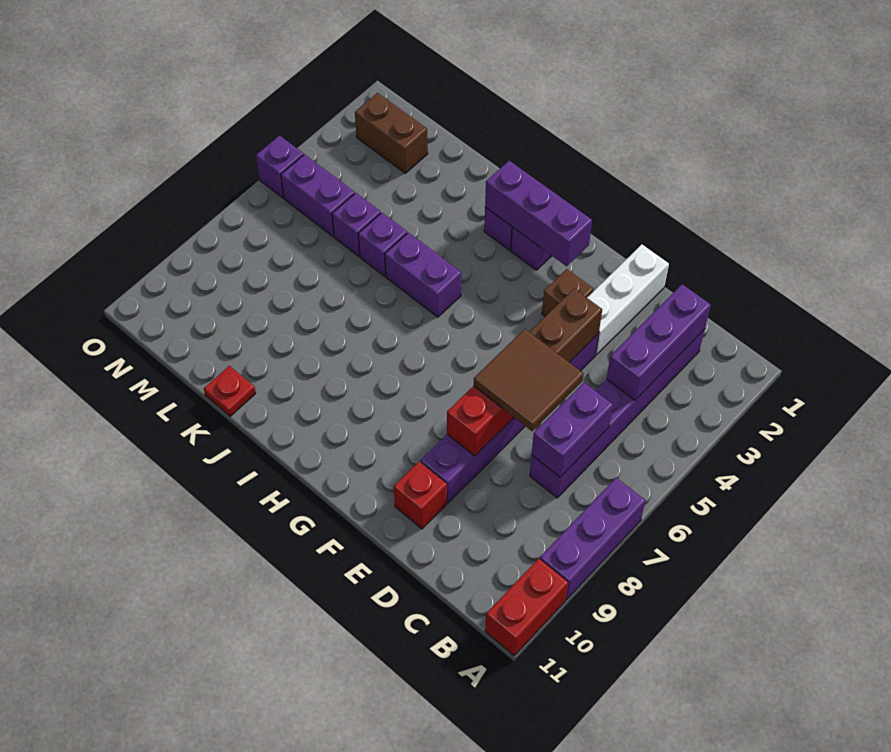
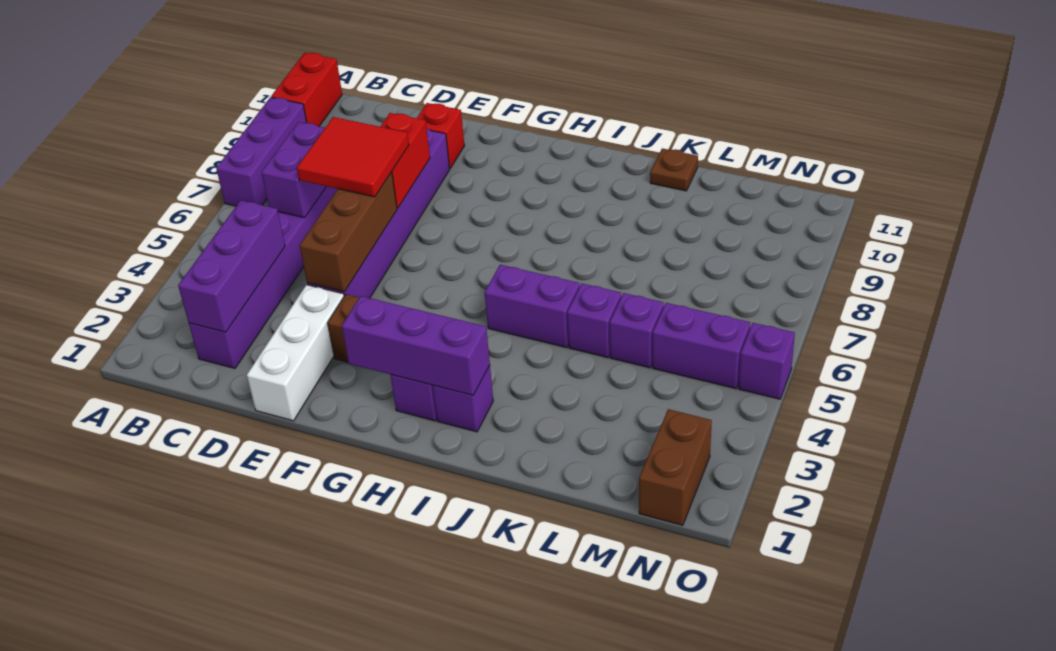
brown 2x2 tile [474,329,584,431] -> red 2x2 tile [297,117,409,197]
red 1x1 plate [204,366,256,416] -> brown 1x1 plate [650,148,698,191]
brown 1x2 brick [355,93,428,173] -> brown 1x2 brick turned to [639,409,712,525]

